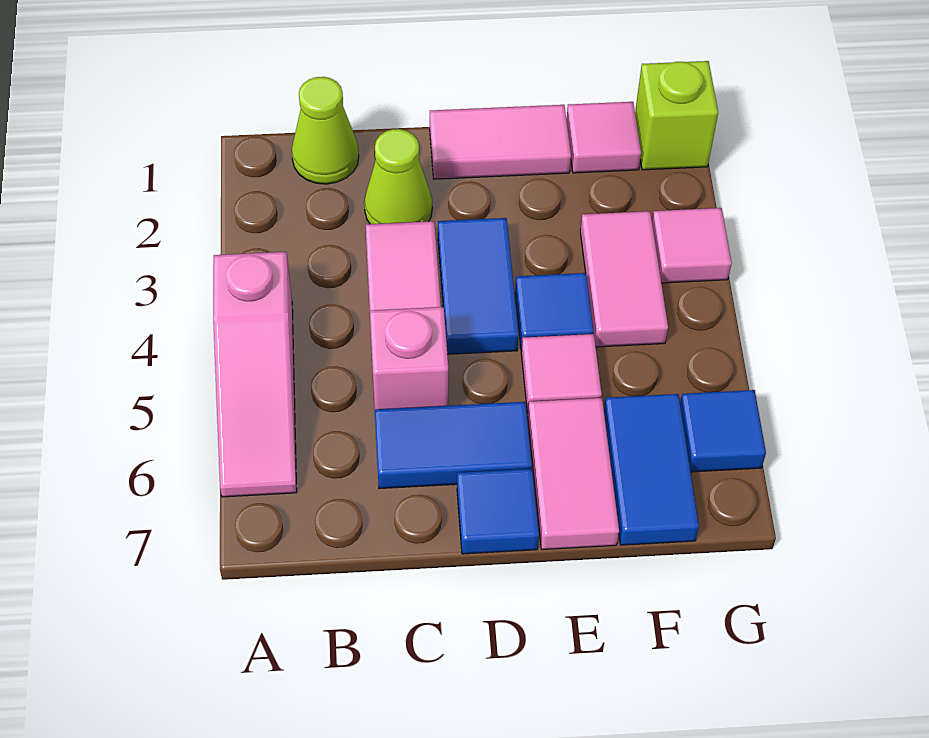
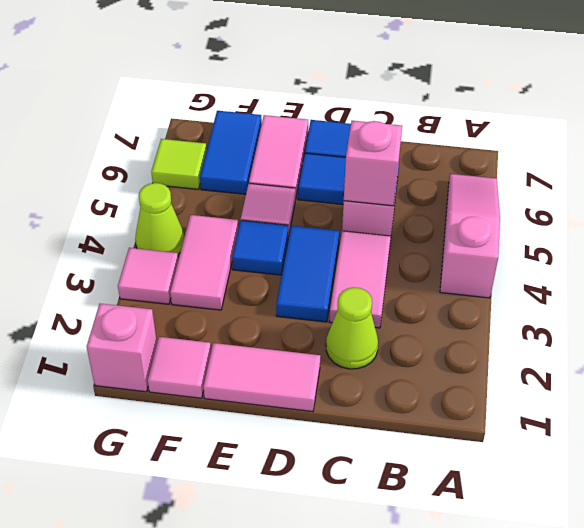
lime 1x1 cone [292,77,359,184] -> lime 1x1 cone moved to [135,183,184,254]
none -> pink 1x1 brick [344,121,402,206]
lime 1x1 brick [635,61,718,170] -> pink 1x1 brick [87,304,157,392]
blue 1x1 tile [680,390,766,472] -> lime 1x1 tile [151,139,207,189]

